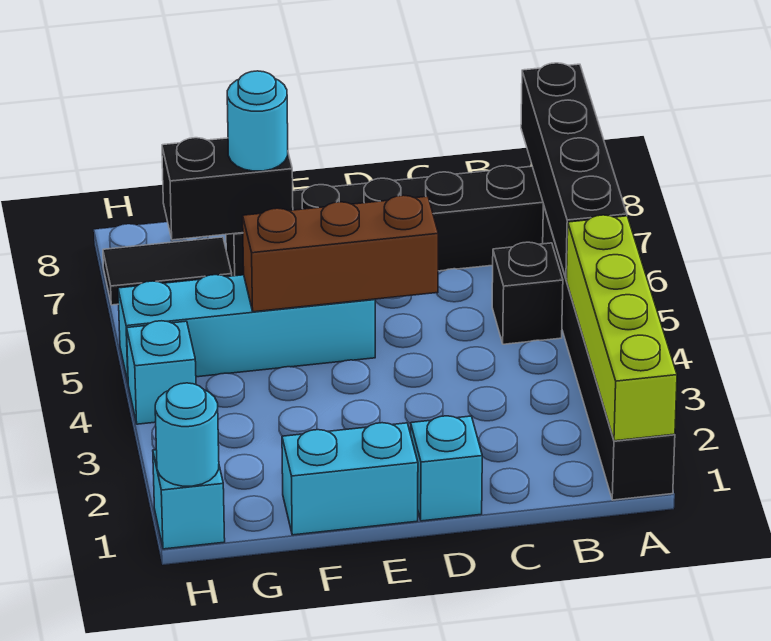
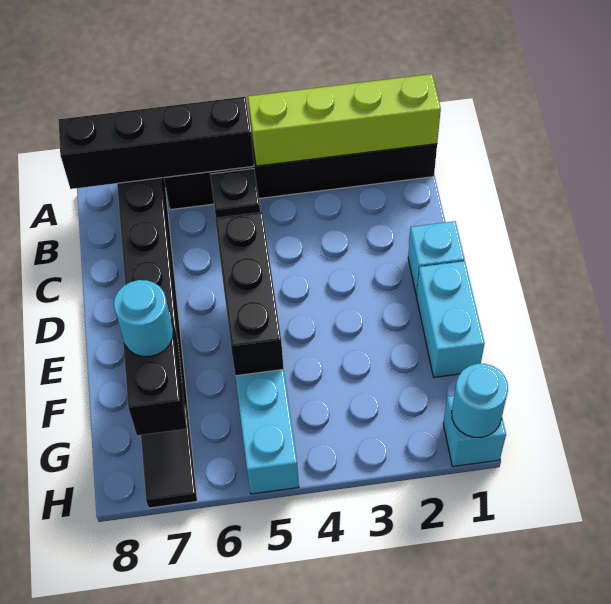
brown 1x3 brick [243,195,438,312] -> black 1x3 brick [215,212,284,376]
cyan 1x1 brick [127,321,196,424] -> none

